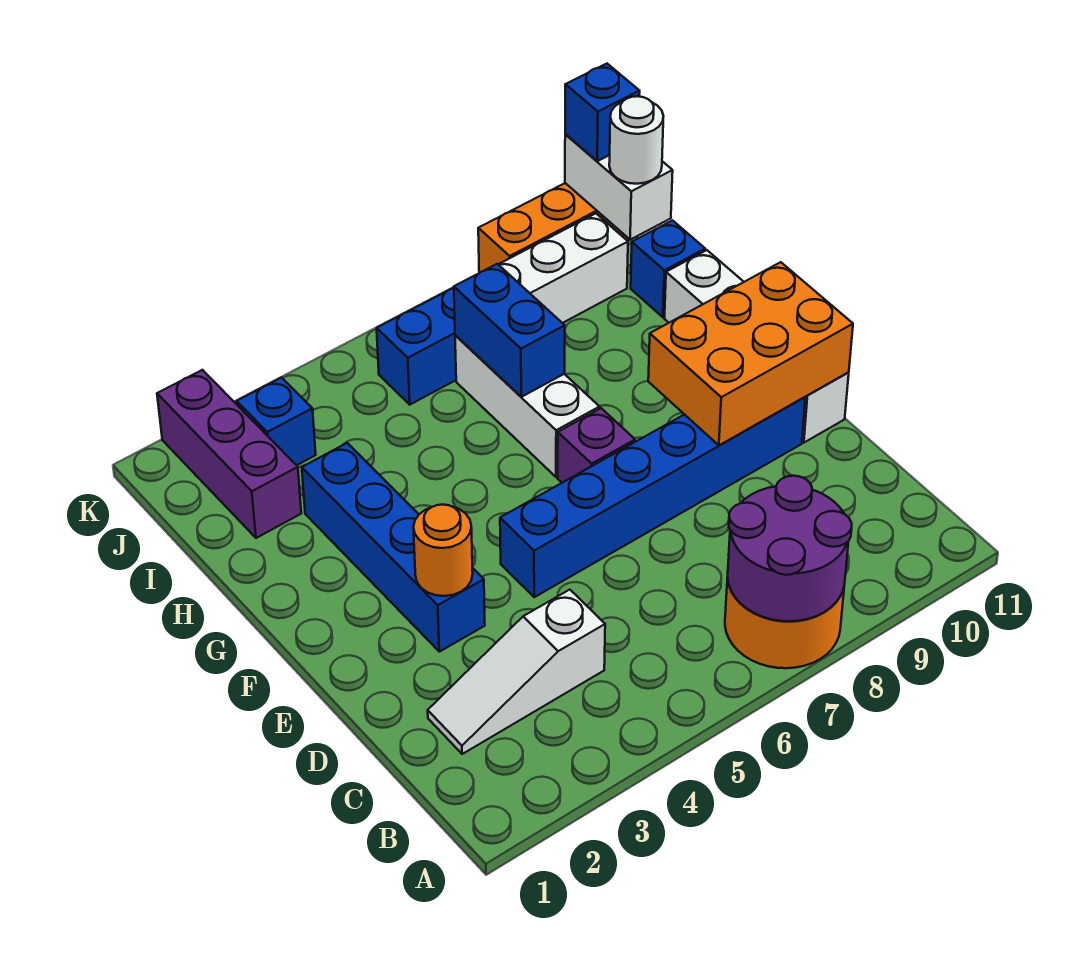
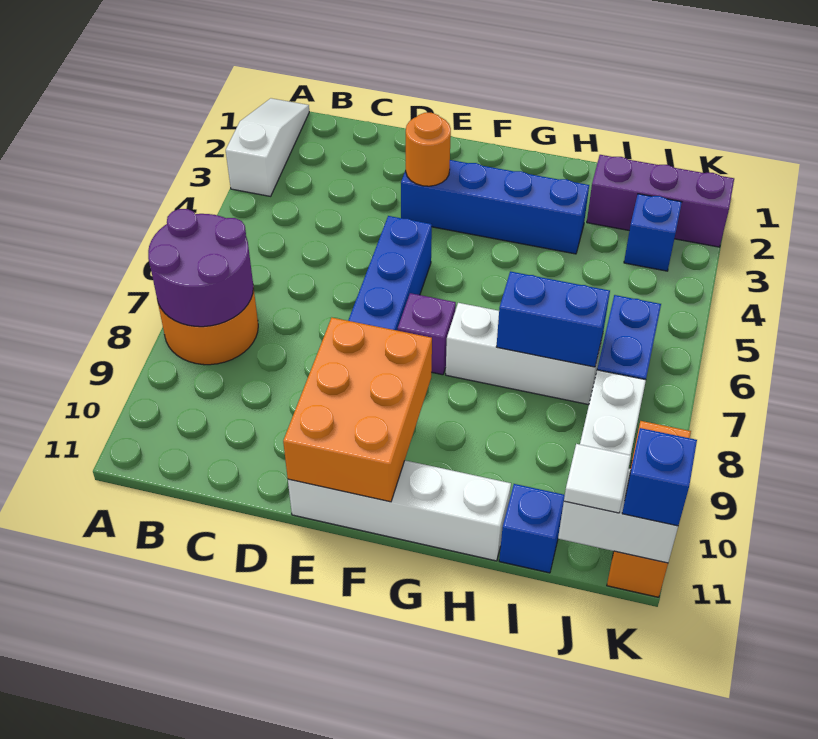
white 1x3 slope [428,590,605,754] -> white 1x3 slope moved to [226,98,309,196]
white 1x1 round brick [609,96,664,184] -> white 1x1 tile [564,444,631,513]

